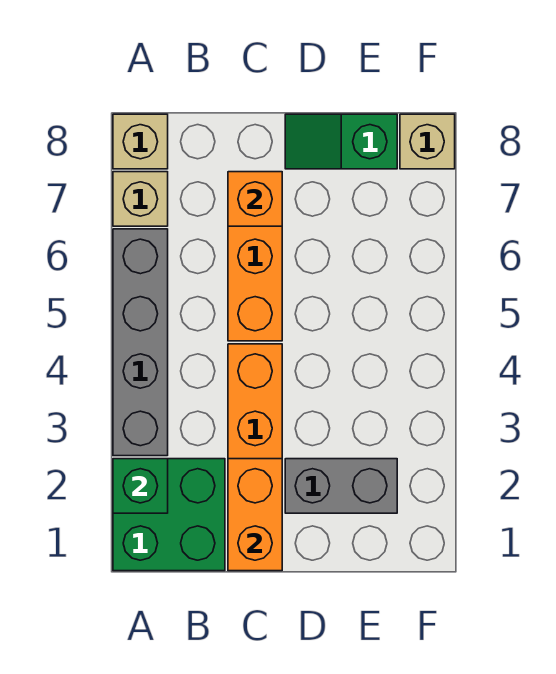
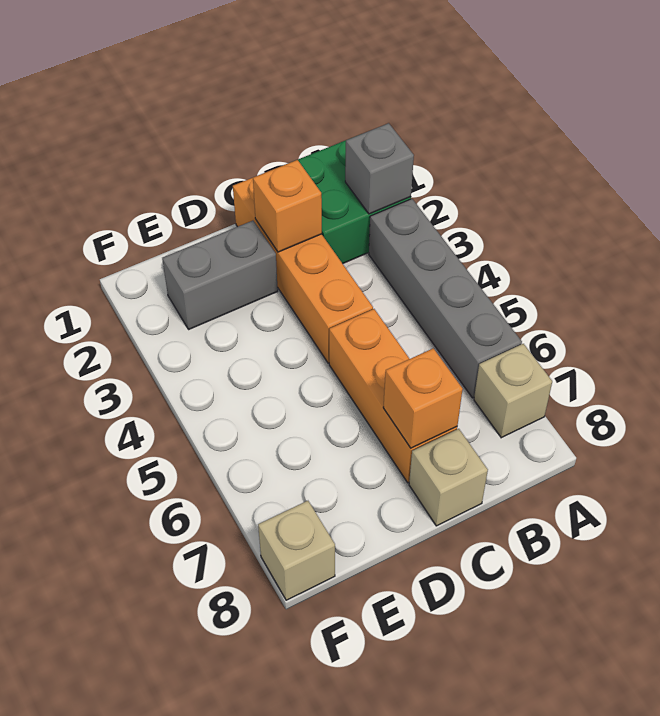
green 1x1 brick [113,459,168,513] -> grey 1x1 brick [345,123,414,214]
tan 1x1 brick [113,114,168,169] -> tan 1x1 brick moved to [409,429,488,526]
orange 1x2 brick [228,459,282,571] -> orange 1x1 brick [253,160,322,252]
green 1x2 slope [285,114,397,169] -> none

